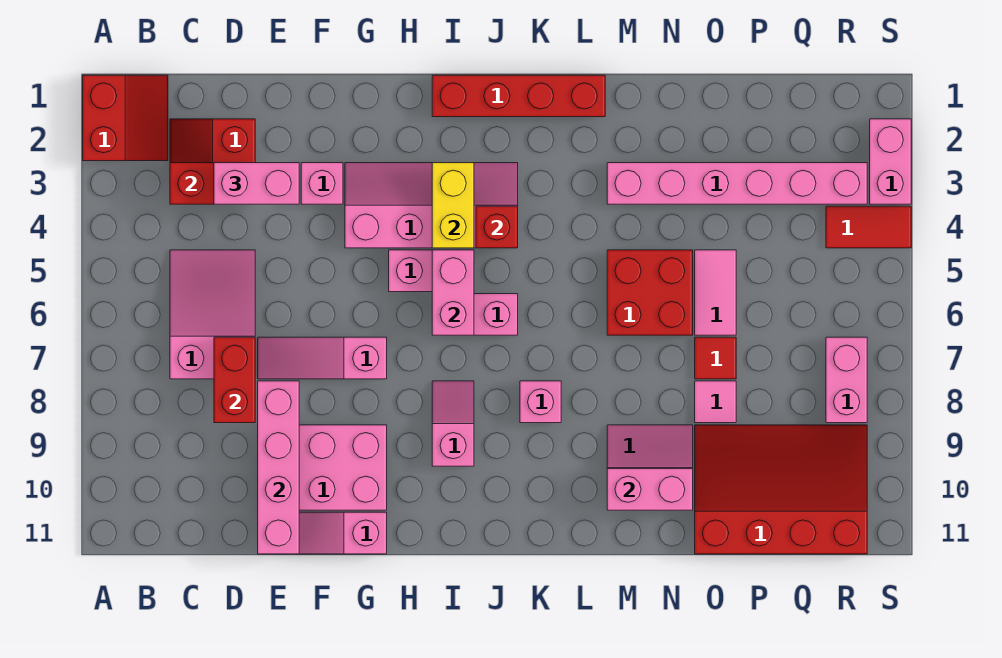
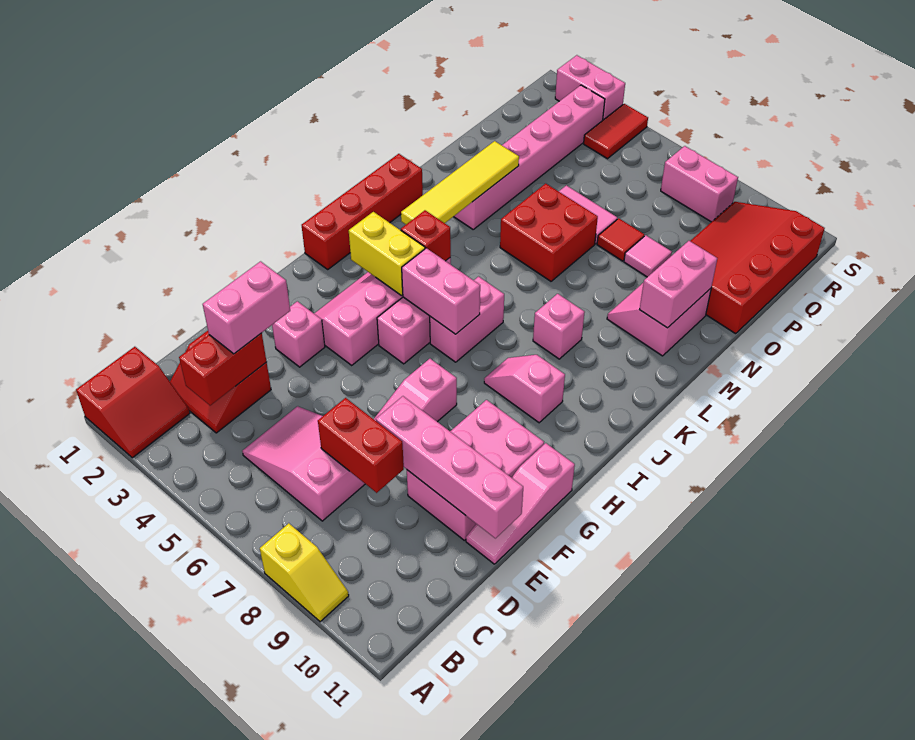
red 2x2 slope [83,75,168,161] -> red 2x2 slope turned to [76,347,190,458]
none -> yellow 1x2 slope [260,523,349,622]
none -> yellow 1x4 tile [401,141,519,224]

